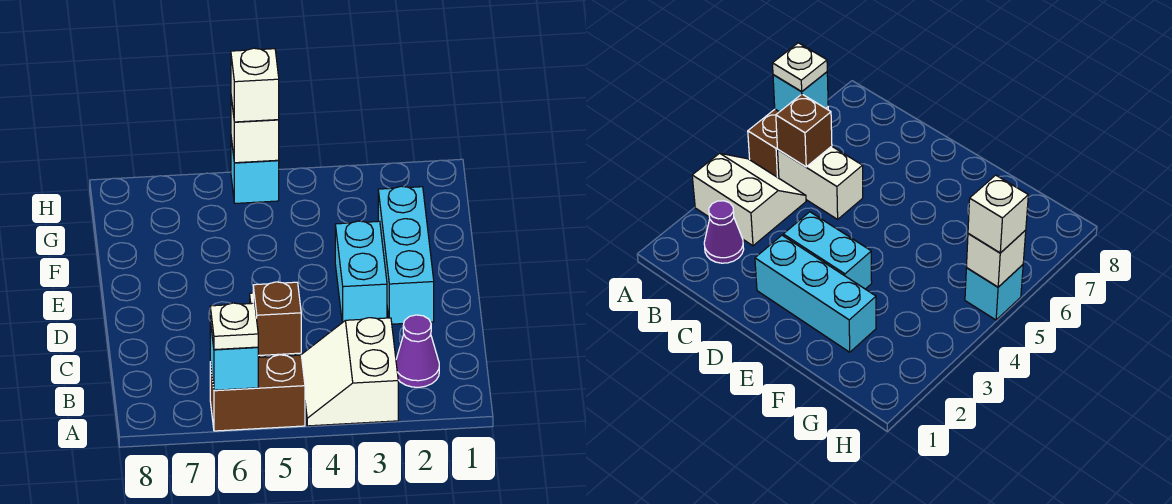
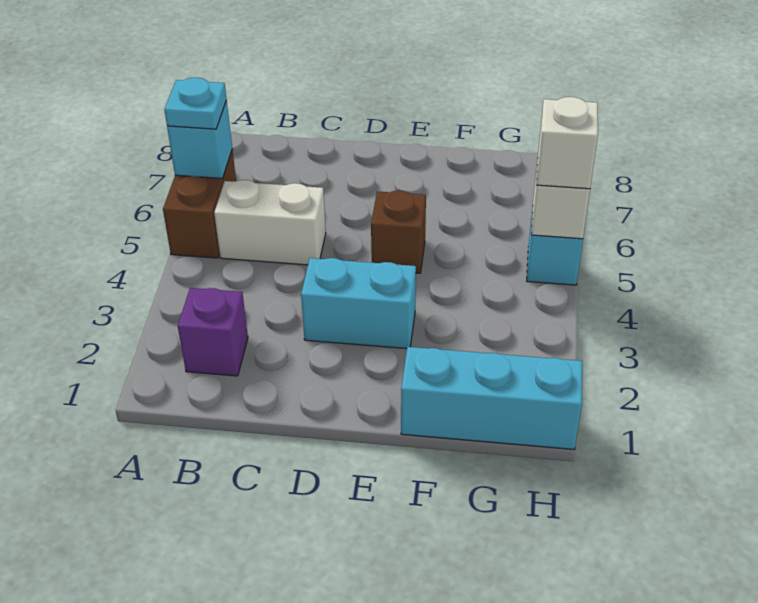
white 2x2 slope [301,318,398,426] -> none
white 1x1 plate [210,303,258,350] -> cyan 1x1 plate [164,77,227,129]
purple 1x1 cone [396,315,439,387] -> purple 1x1 brick [178,288,248,376]
brown 1x1 brick [253,282,301,356] -> brown 1x1 brick moved to [371,191,426,273]
cyan 1x3 brick [378,186,434,324] -> cyan 1x3 brick moved to [401,347,582,449]

